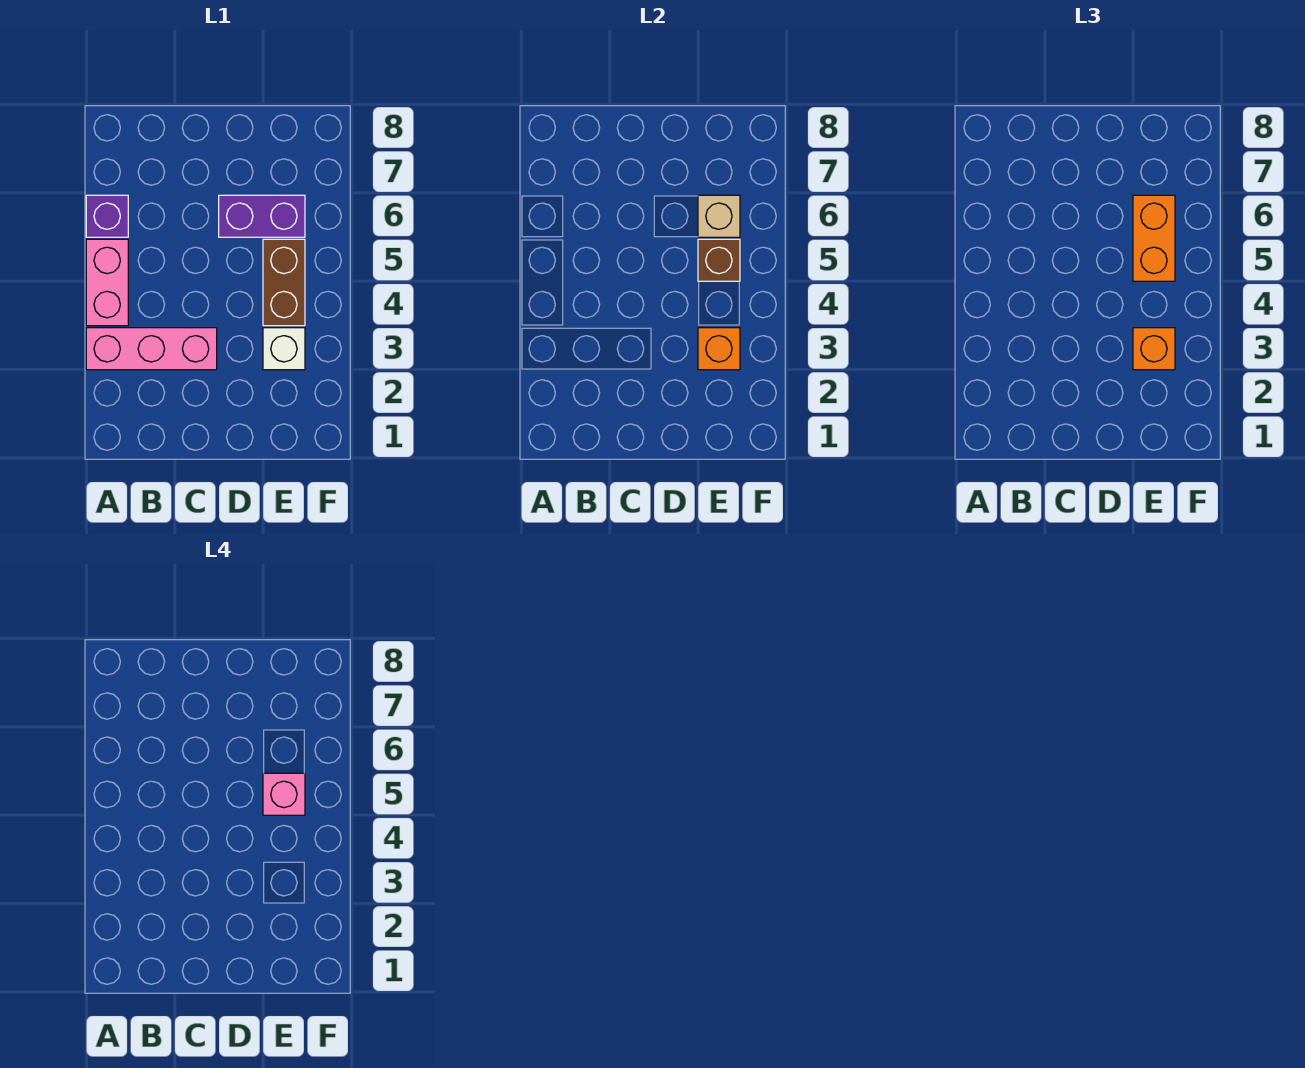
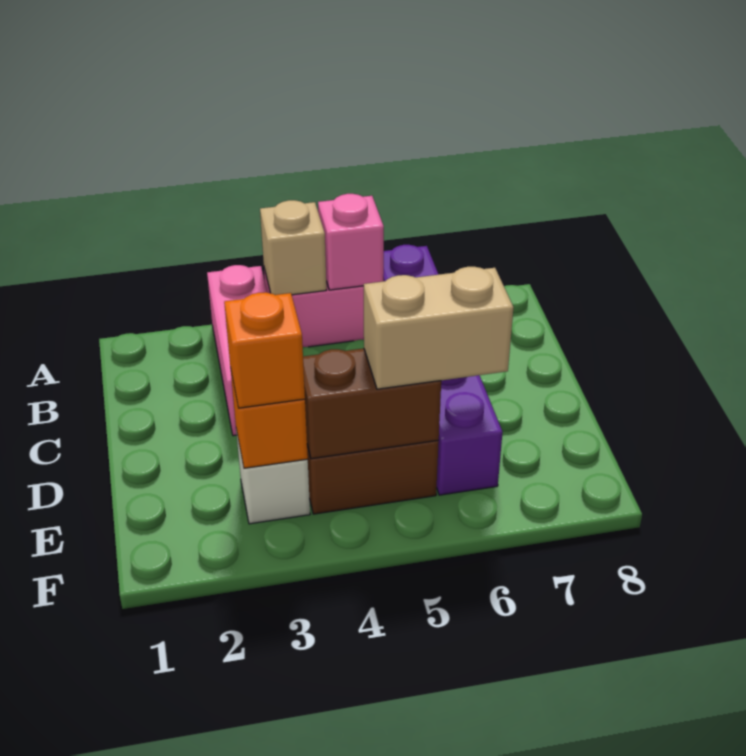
brown 1x1 brick [698,239,740,281] -> brown 1x2 brick [303,348,441,459]
orange 1x2 brick [1133,195,1175,281] -> tan 1x2 brick [364,267,514,389]
pink 1x1 brick [263,773,305,815] -> pink 1x1 brick moved to [318,194,384,290]
tan 1x1 brick [698,195,740,237] -> tan 1x1 brick moved to [260,200,326,295]

